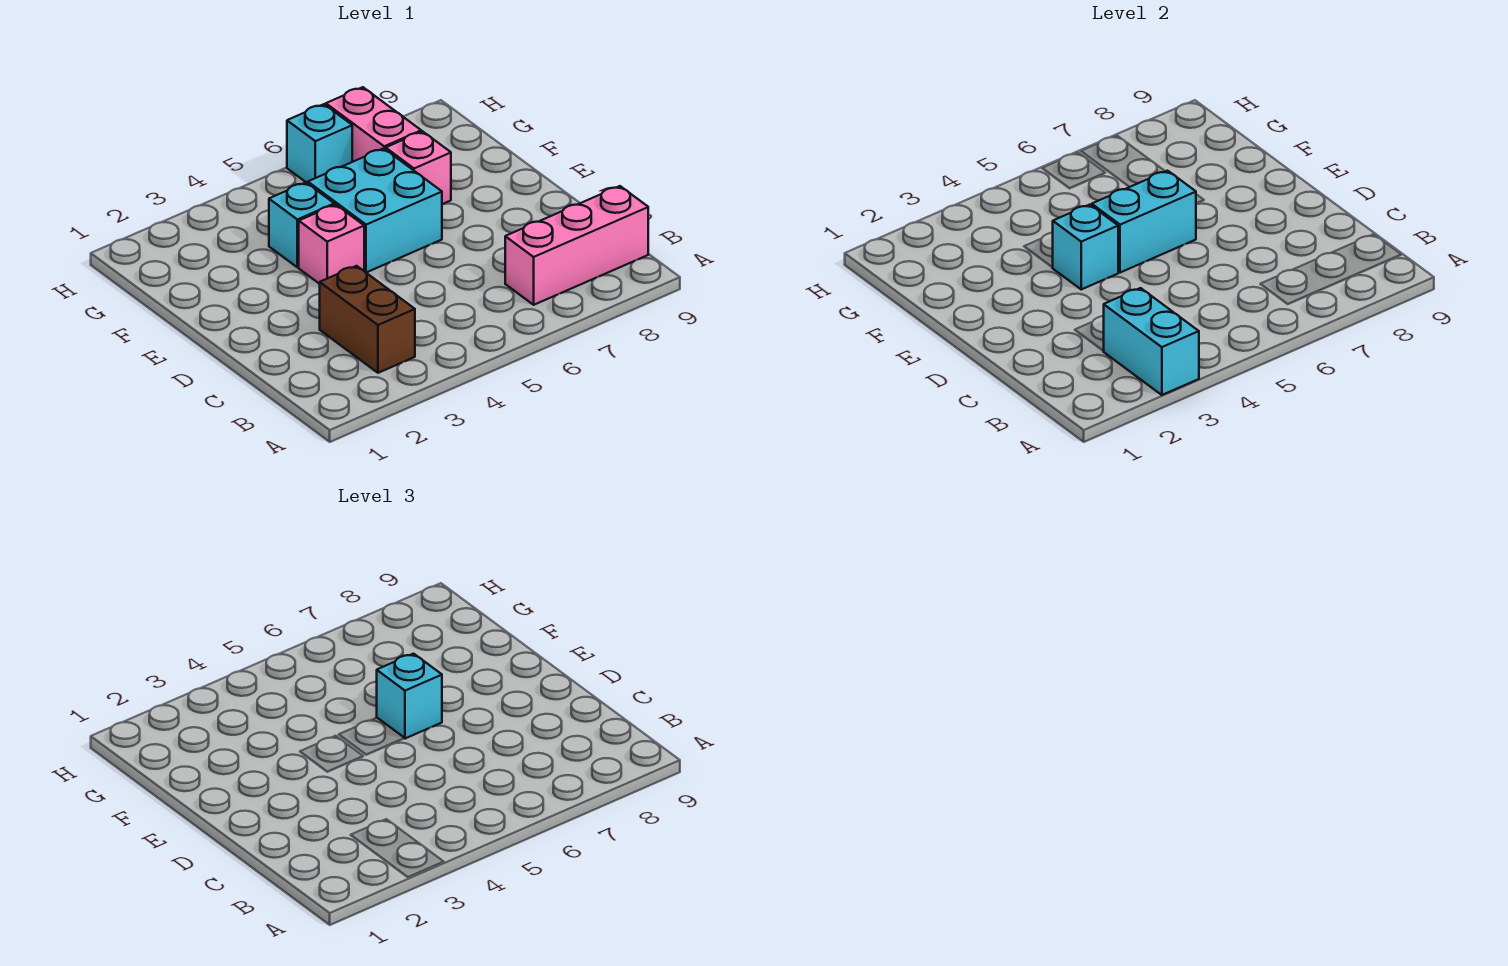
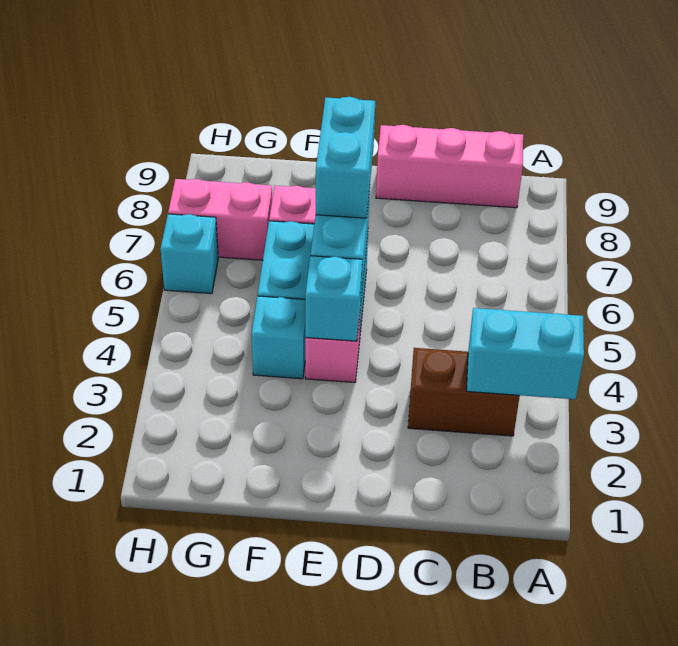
pink 1x3 brick [505,186,648,305] -> pink 1x3 brick turned to [376,125,523,208]
cyan 1x1 brick [377,654,442,738] -> cyan 1x2 brick [316,97,375,218]

